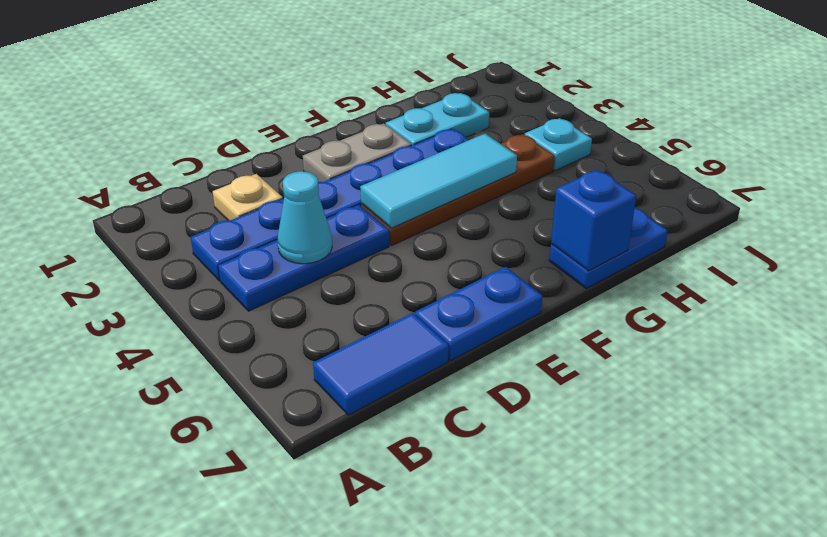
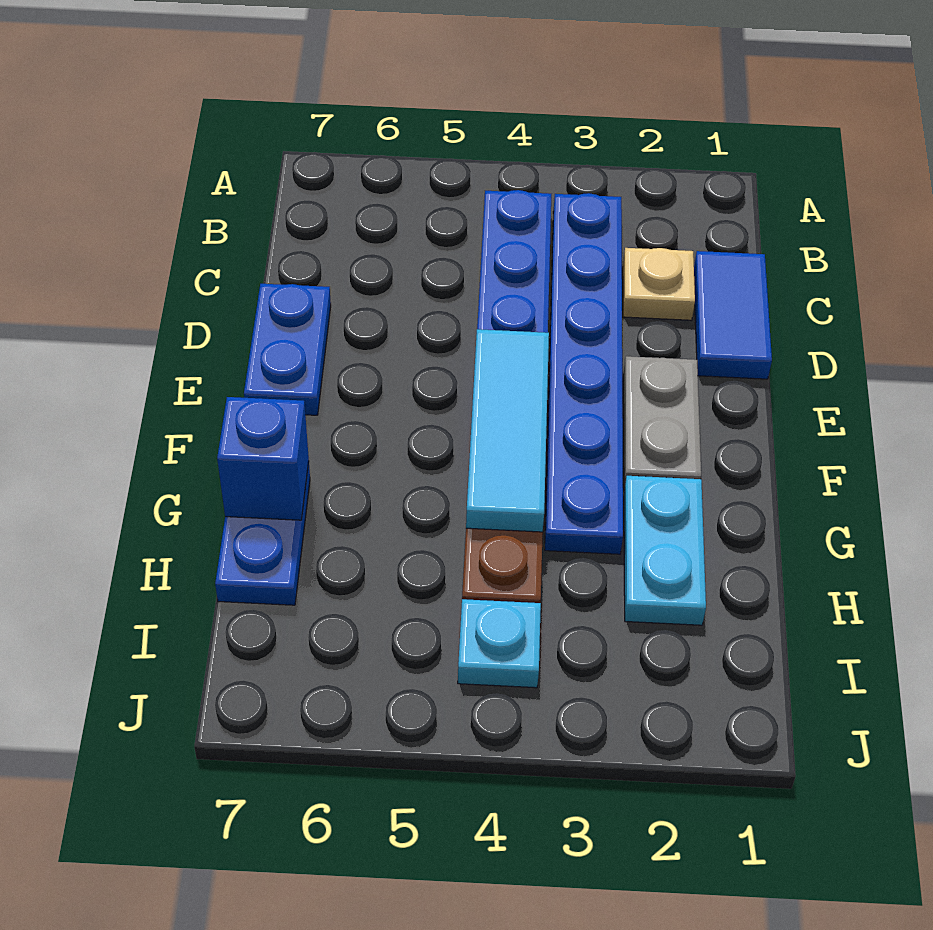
blue 1x2 tile [313,313,449,415] -> blue 1x2 tile moved to [694,251,772,379]
cyan 1x1 cone [277,171,332,264] -> none

